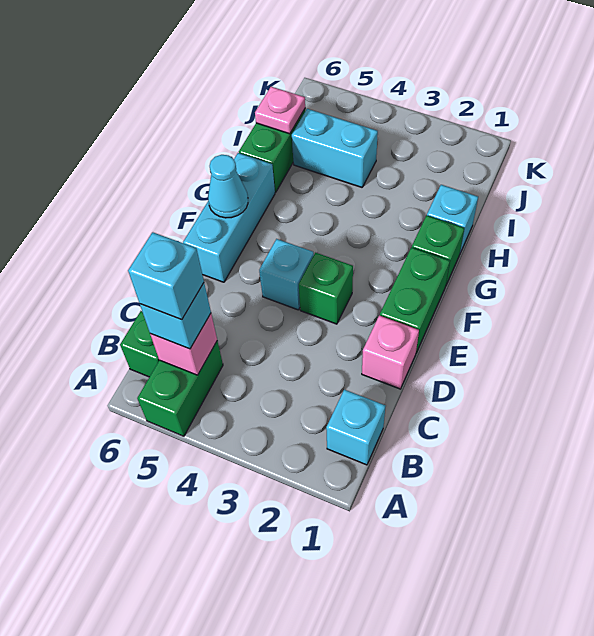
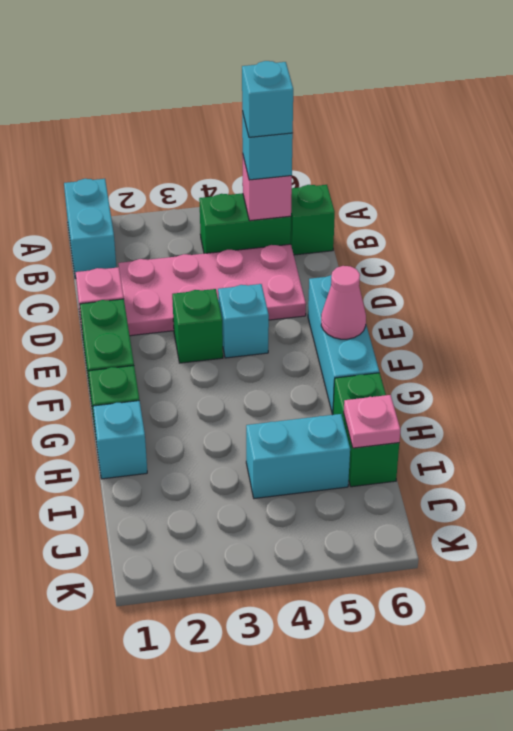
green 1x2 brick [137,341,223,436] -> green 1x2 brick turned to [199,193,291,254]
cyan 1x1 brick [326,390,386,465] -> cyan 1x2 brick [64,179,116,279]
none -> pink 2x4 plate [118,244,306,336]
cyan 1x1 cone [208,155,248,218] -> pink 1x1 cone [321,266,366,339]

